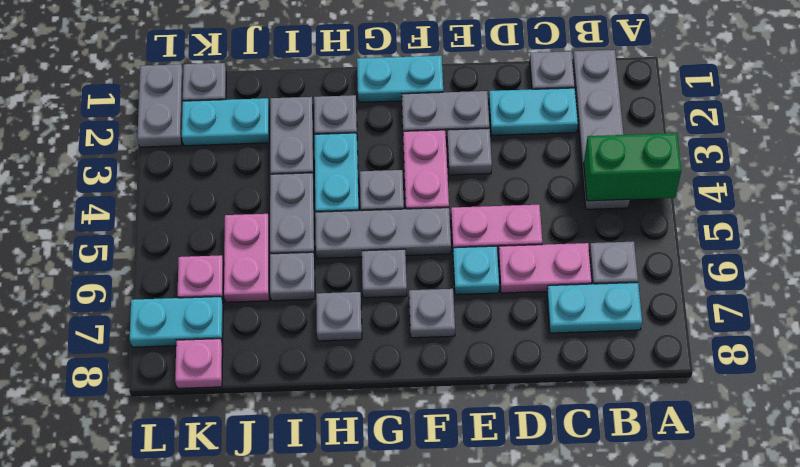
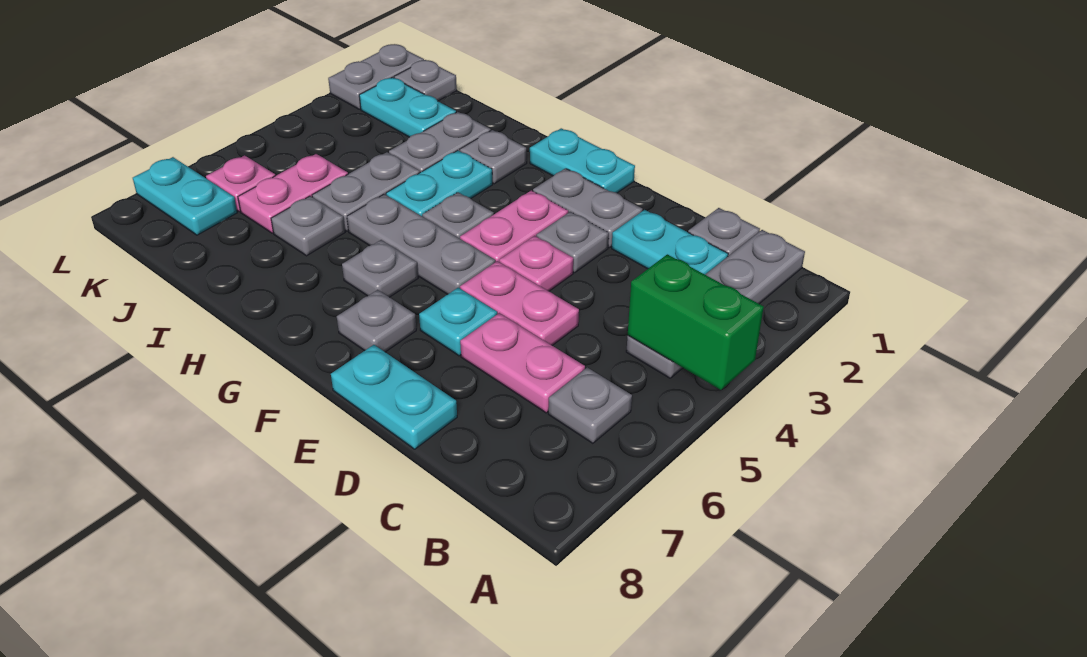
cyan 1x2 plate [547,283,642,333] -> cyan 1x2 plate moved to [331,345,457,449]
grey 1x1 plate [316,292,362,341] -> none
pink 1x1 plate [175,339,223,388] -> pink 1x1 plate moved to [499,236,573,291]

